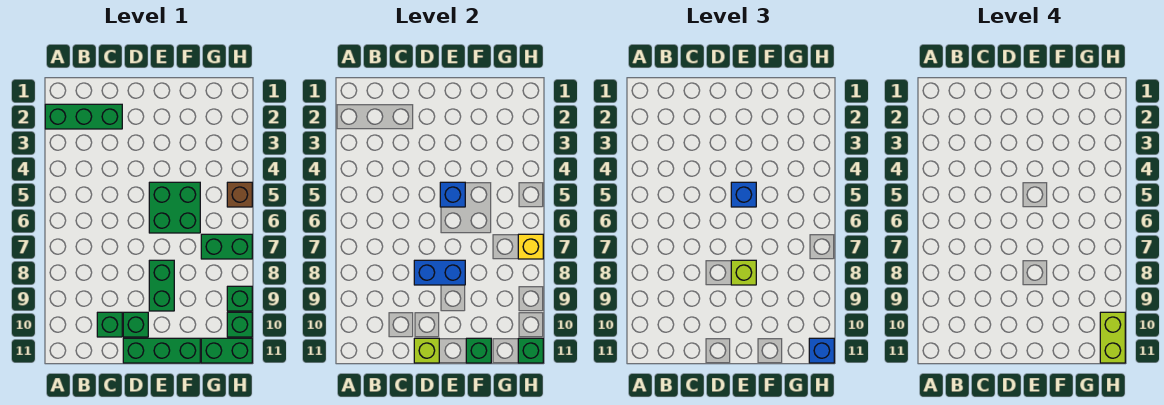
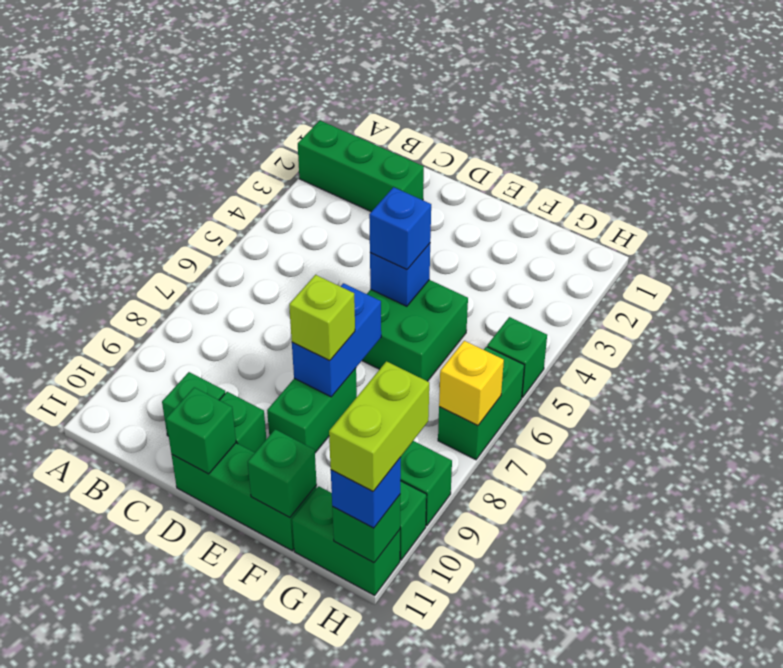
blue 1x2 brick [414,260,465,285] -> blue 1x2 brick turned to [292,283,381,397]
lime 1x1 brick [414,338,439,363] -> green 1x1 brick [166,387,236,474]
green 1x2 brick [201,234,252,259] -> green 1x2 brick turned to [438,347,524,460]
brown 1x1 brick [227,182,252,207] -> green 1x1 brick [487,317,547,398]

